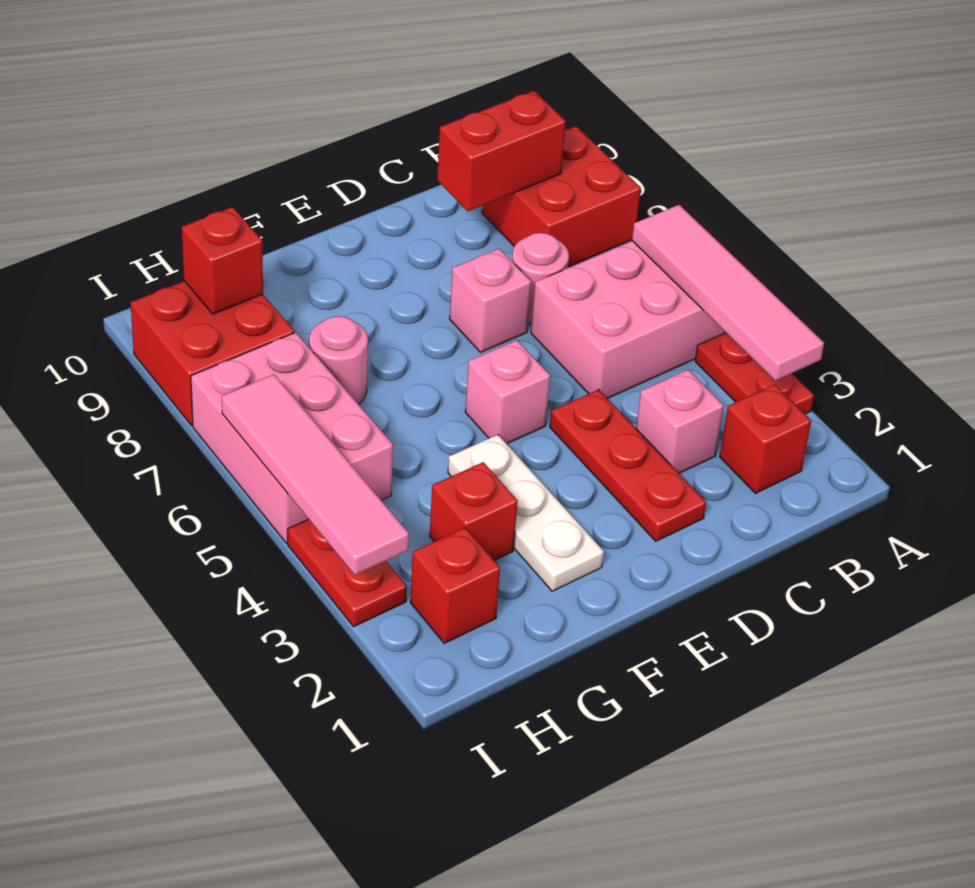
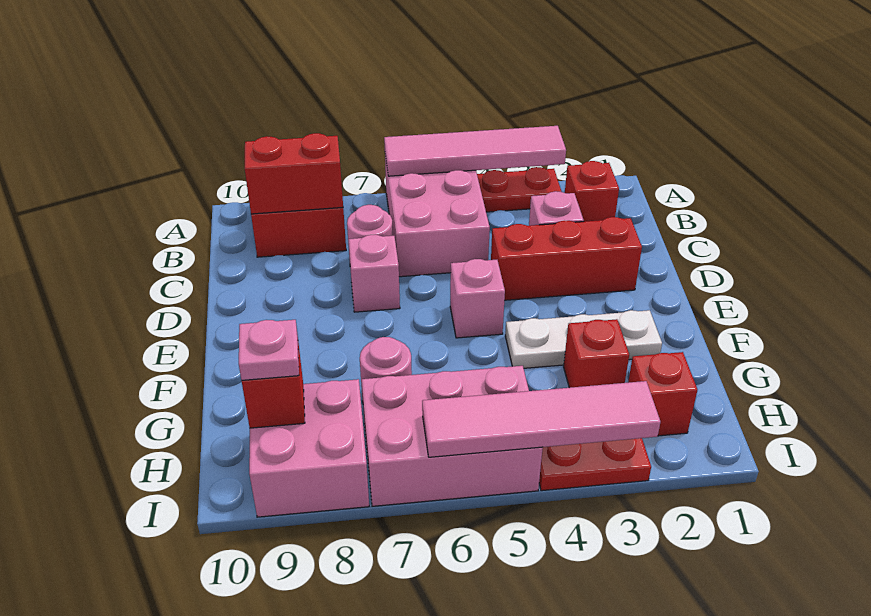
red 1x2 brick [437,91,566,211] -> red 1x2 brick turned to [245,133,343,214]
red 1x3 plate [550,390,706,541] -> red 1x3 brick [491,217,642,300]
red 2x2 brick [131,281,294,425] -> pink 2x2 brick [249,379,369,517]
none -> pink 1x1 plate [239,320,299,380]

